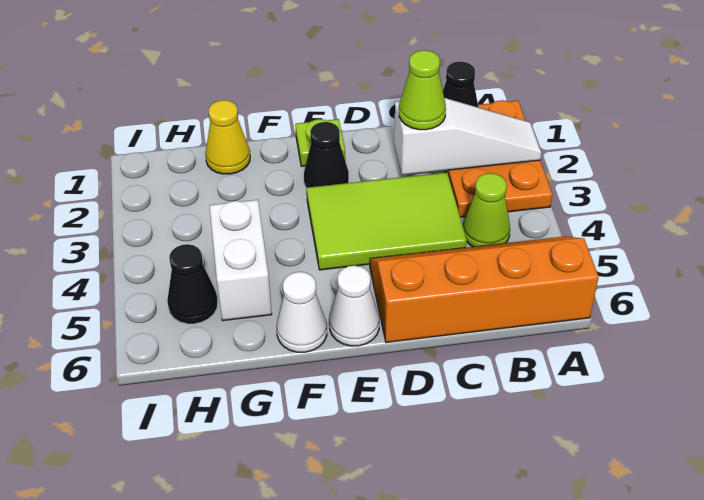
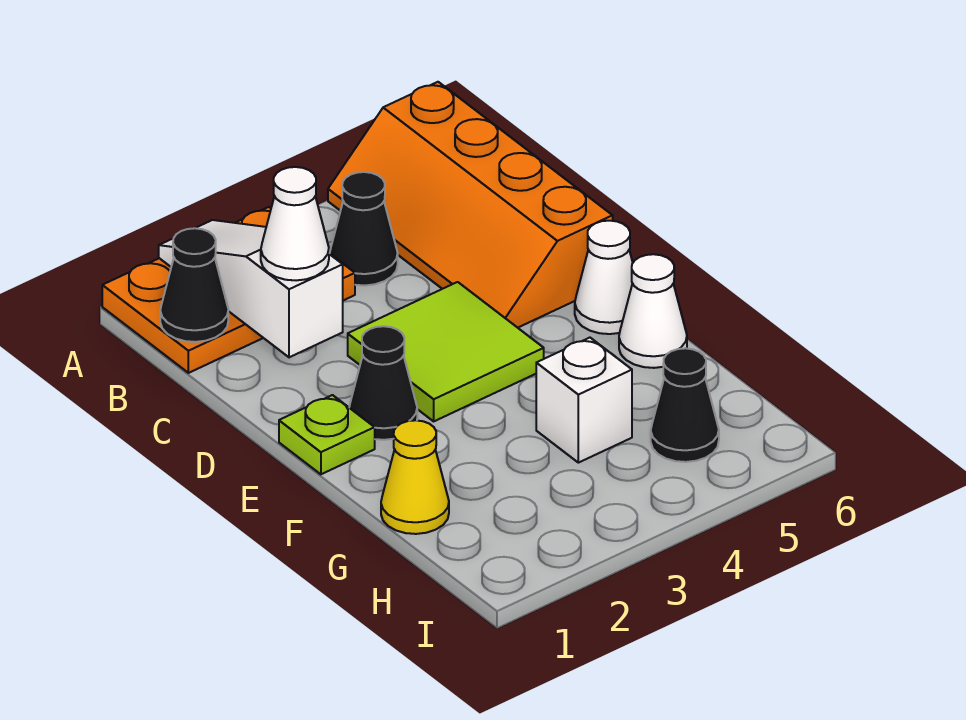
lime 1x1 cone [463,173,510,247] -> black 1x1 cone [330,172,398,286]
lime 1x1 cone [399,50,446,130] -> white 1x1 cone [261,167,329,280]
lime 2x3 tile [307,172,467,270] -> lime 2x2 tile [348,282,544,421]
white 1x2 brick [209,200,272,321] -> white 1x1 brick [536,338,632,463]

